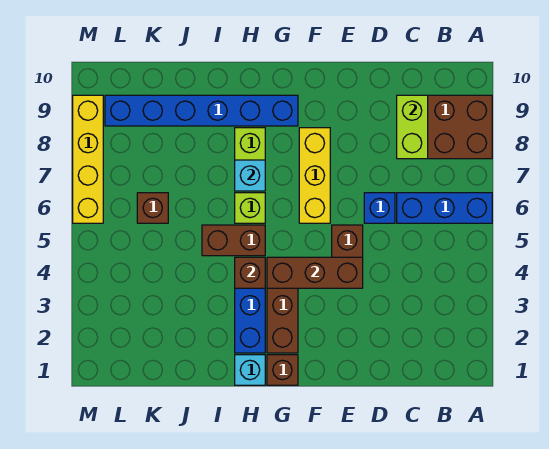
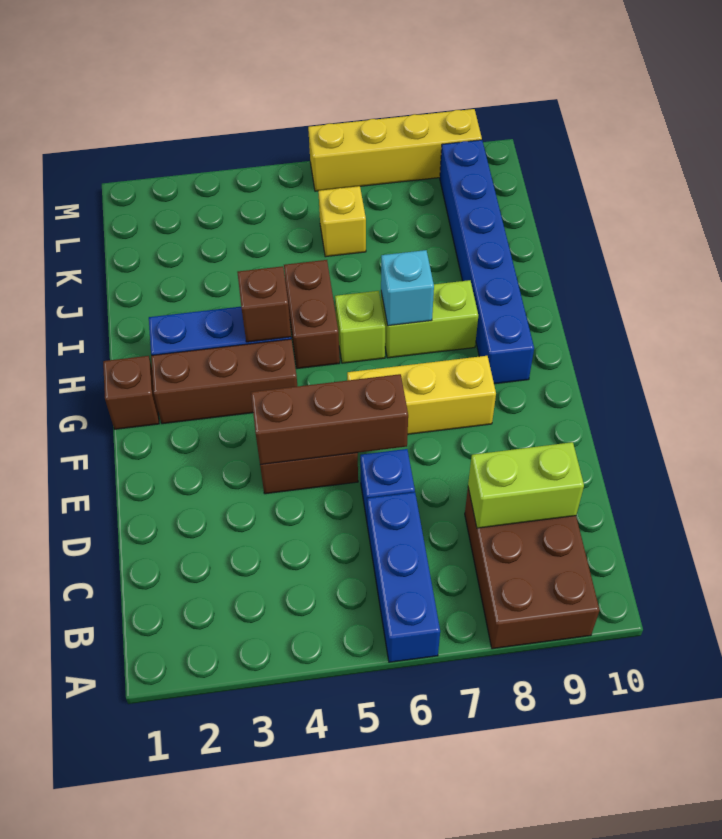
brown 1x3 brick [267,257,363,288] -> brown 1x3 brick turned to [251,374,408,465]
cyan 1x1 brick [235,355,265,385] -> none
brown 1x1 brick [137,193,168,223] -> yellow 1x1 brick [318,186,366,257]

